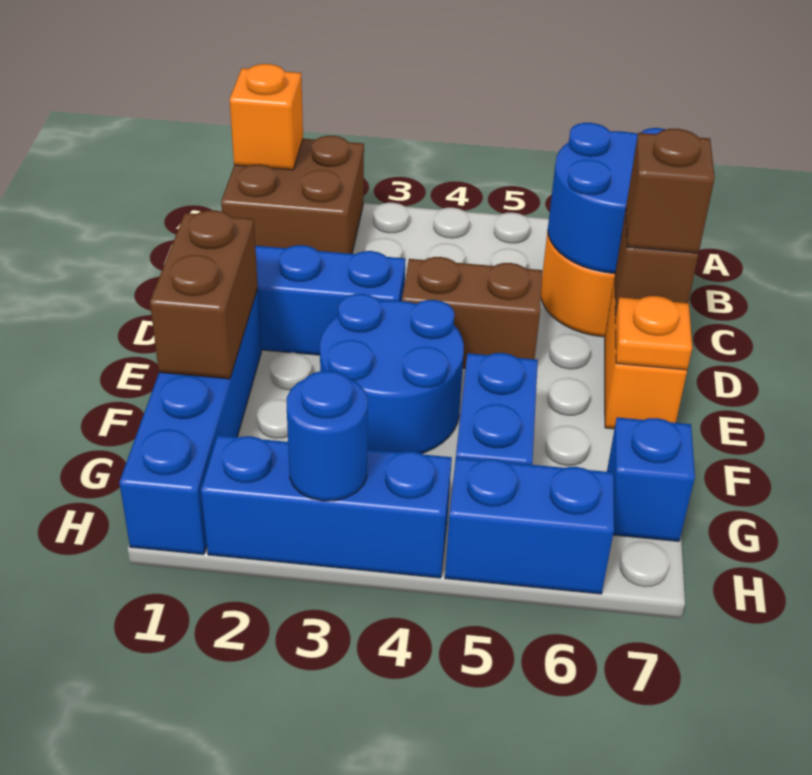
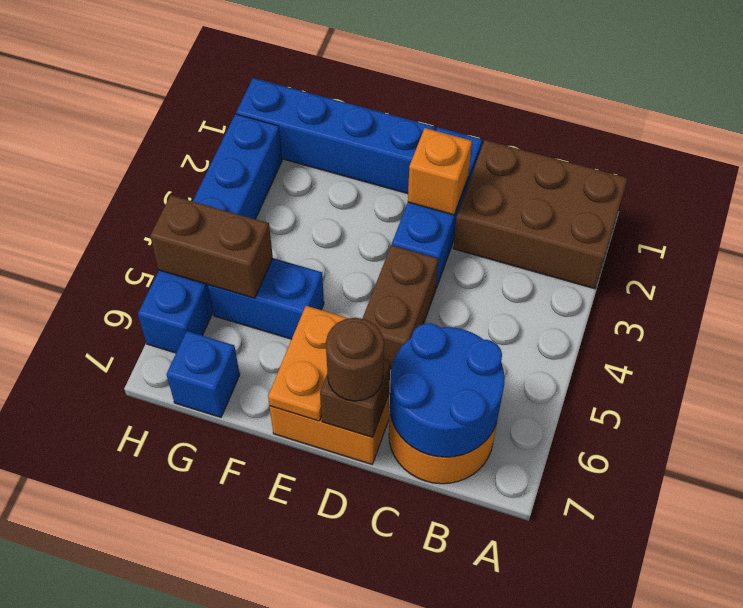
brown 2x2 brick [221,136,364,254] -> brown 2x3 brick [453,140,628,289]
orange 1x1 brick [230,64,303,170] -> orange 1x1 brick moved to [408,128,472,215]
brown 1x1 brick [626,129,715,253] -> brown 1x1 round brick [326,318,384,401]
brown 1x2 brick [150,210,258,379] -> brown 1x2 brick moved to [150,195,273,298]
blue 2x2 round brick [320,294,464,454] -> none
orange 1x1 plate [615,296,692,370] -> orange 1x2 plate [268,306,349,421]
blue 1x1 round brick [287,371,368,501] -> none

